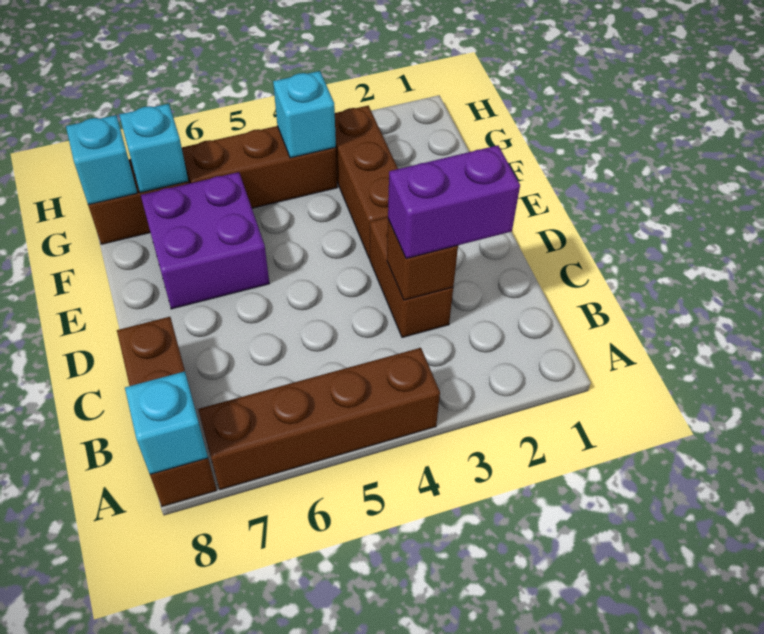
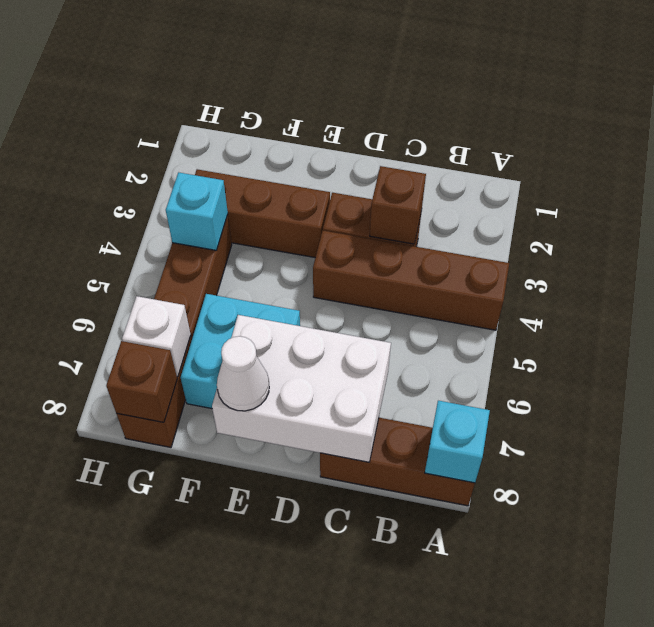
brown 1x4 brick [198,348,440,490] -> brown 1x4 brick turned to [313,231,509,330]
purple 1x2 brick [388,145,520,259] -> none
none -> white 2x3 brick [212,315,391,462]
purple 2x2 brick [141,172,269,309] -> cyan 2x2 brick [181,294,300,409]
none -> white 1x1 cone [217,336,269,411]
cyan 1x1 brick [119,104,188,193] -> white 1x1 brick [122,296,191,377]
cyan 1x1 brick [66,115,137,205] -> brown 1x1 brick [106,341,177,422]

